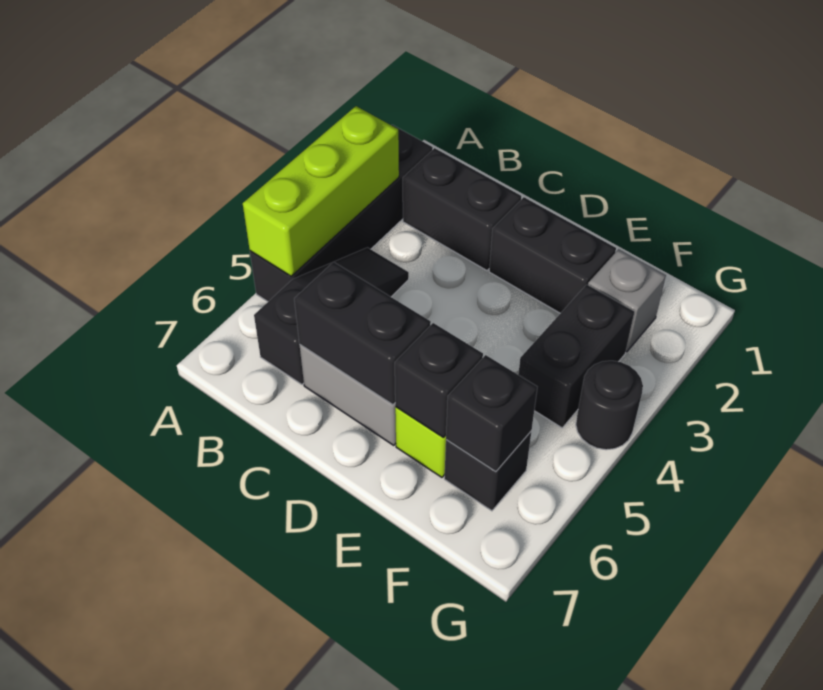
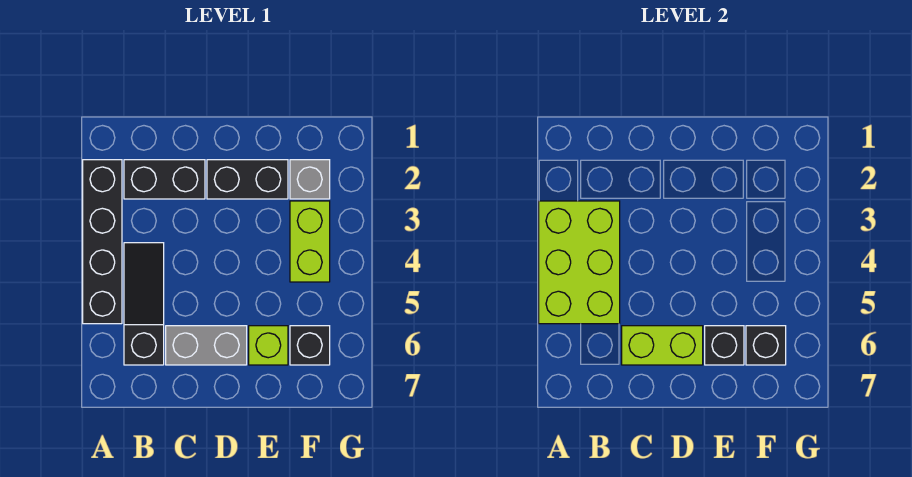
lime 1x3 brick [243,106,399,276] -> lime 2x3 brick [539,201,620,324]
black 1x2 brick [294,262,431,405] -> lime 1x2 brick [622,326,703,365]
black 1x2 brick [518,285,634,428] -> lime 1x2 brick [290,201,330,282]
black 1x1 round brick [576,361,643,450] -> none

